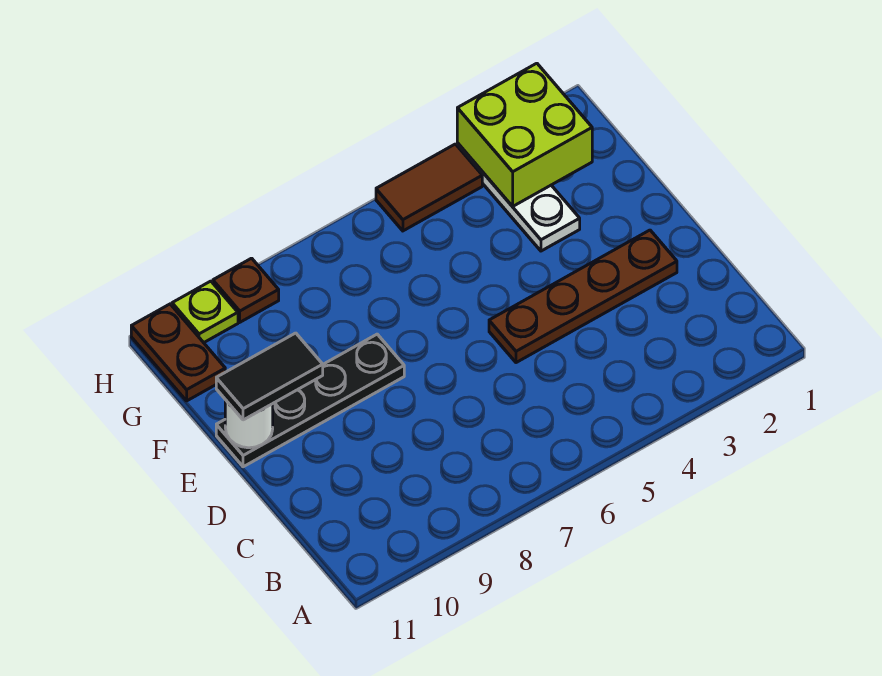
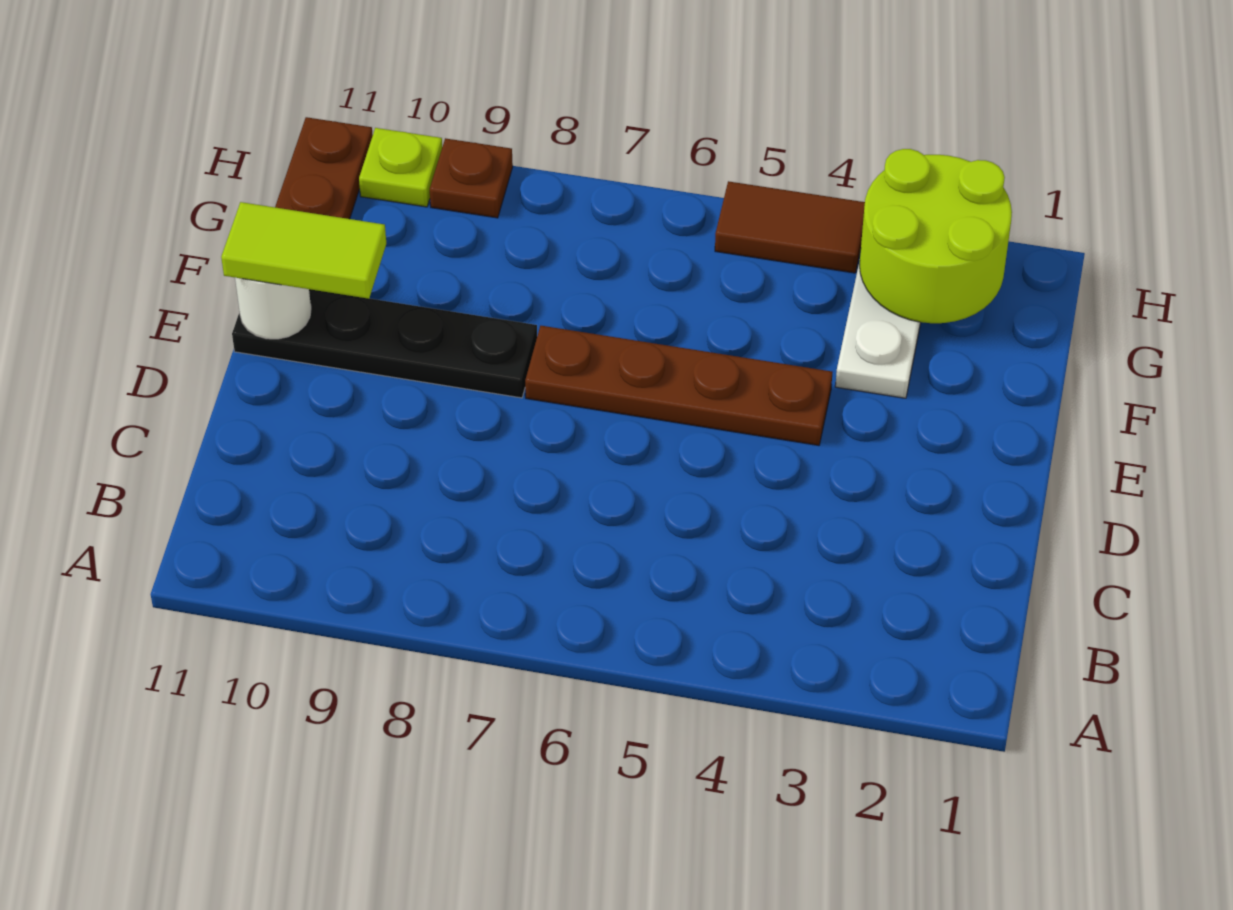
brown 1x4 plate [489,230,677,363] -> brown 1x4 plate moved to [525,326,832,445]
black 1x2 tile [216,333,323,420] -> lime 1x2 tile [221,202,386,299]
lime 2x2 brick [457,63,592,206] -> lime 2x2 round brick [859,149,1012,323]

